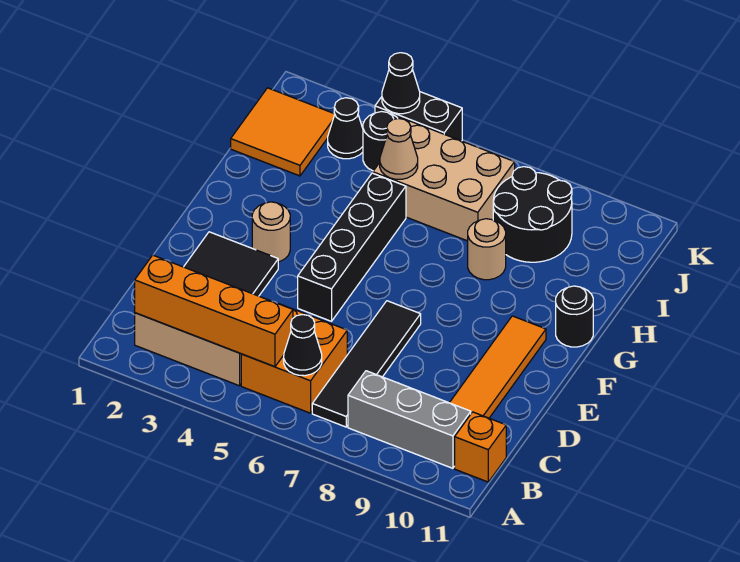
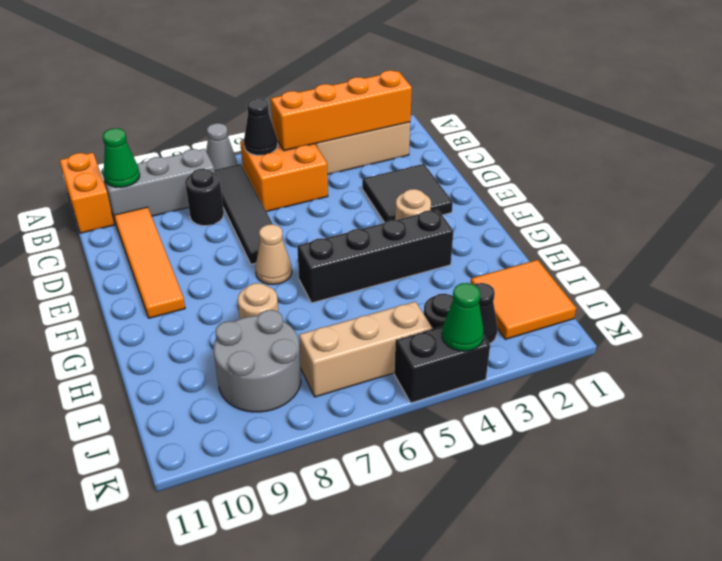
none -> grey 1x1 cone [206,123,237,170]
none -> green 1x1 cone [103,128,140,187]
orange 1x1 brick [455,412,506,482] -> orange 1x2 brick [60,153,114,233]
black 1x4 brick [298,173,406,321] -> black 1x4 brick turned to [297,209,454,303]
black 1x1 round brick [556,286,593,347] -> black 1x1 round brick moved to [185,169,224,226]
tan 2x3 brick [373,121,515,241] -> tan 1x3 brick [299,302,432,397]
tan 1x1 cone [380,118,418,179] -> tan 1x1 cone moved to [255,224,292,285]
black 2x2 round brick [493,167,572,262] -> grey 2x2 round brick [213,310,301,412]
black 1x1 cone [382,53,420,114] -> green 1x1 cone [442,283,484,351]

